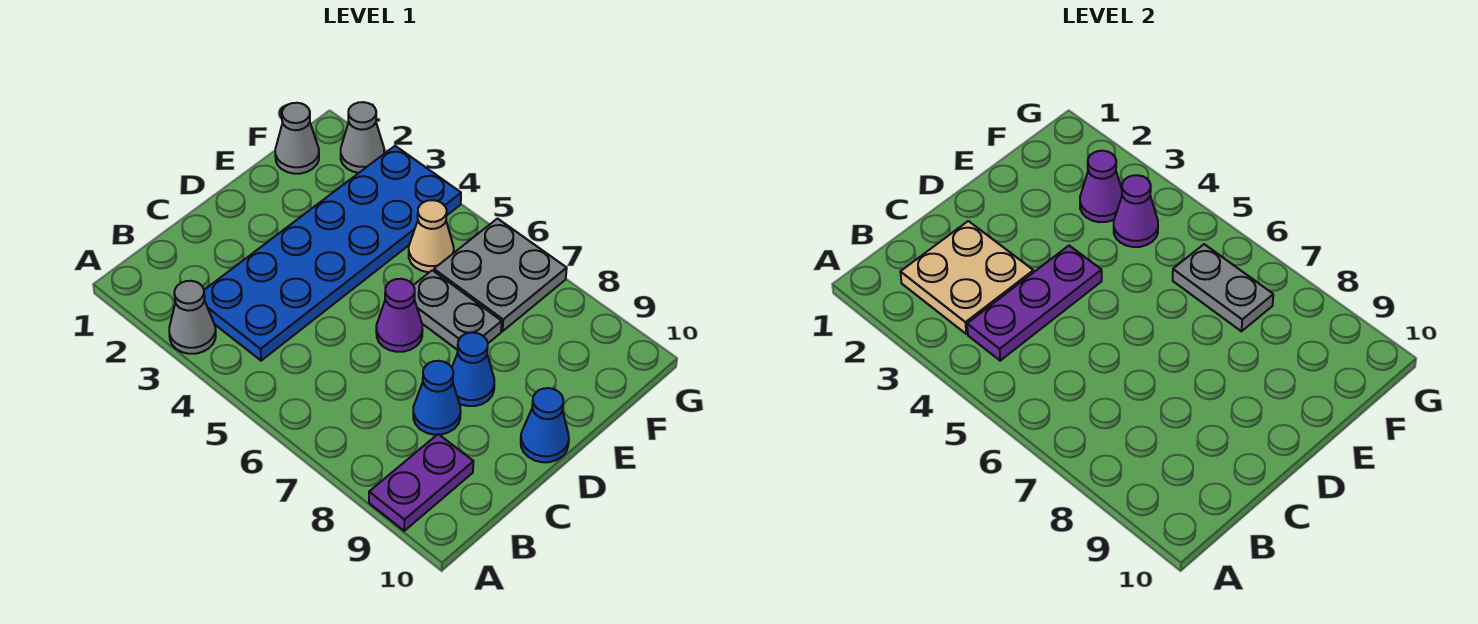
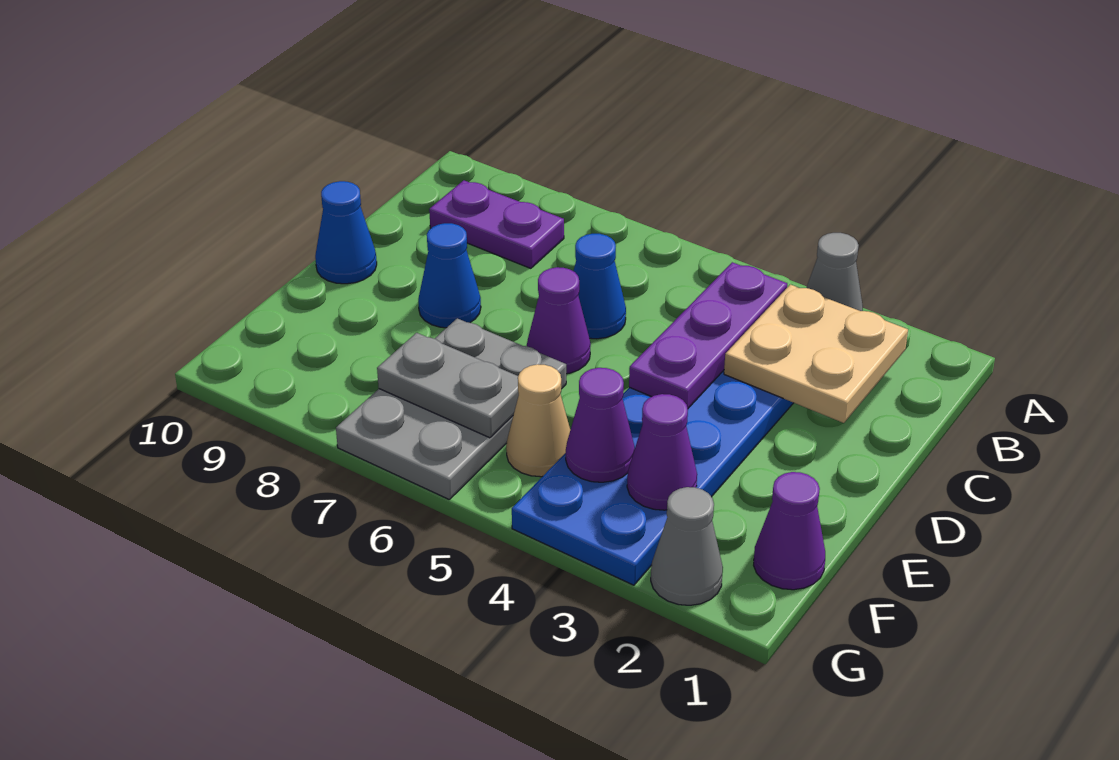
purple 1x2 plate [369,434,473,531] -> purple 1x2 plate turned to [429,180,564,268]
blue 1x1 cone [413,361,461,435] -> blue 1x1 cone moved to [574,234,626,339]
grey 1x1 cone [275,103,319,174] -> purple 1x1 cone [754,472,825,590]

